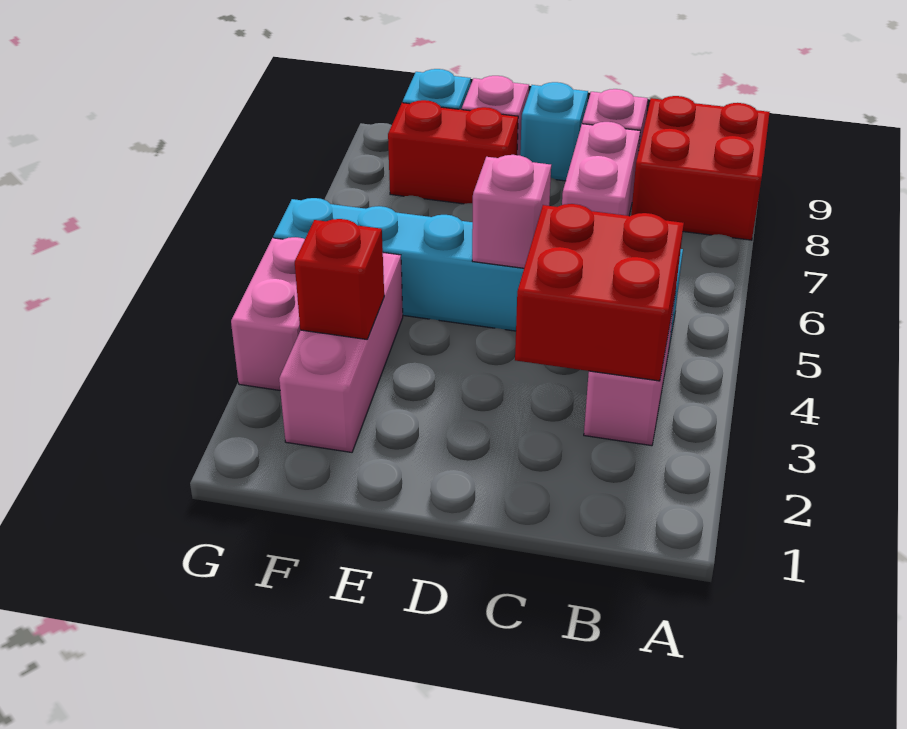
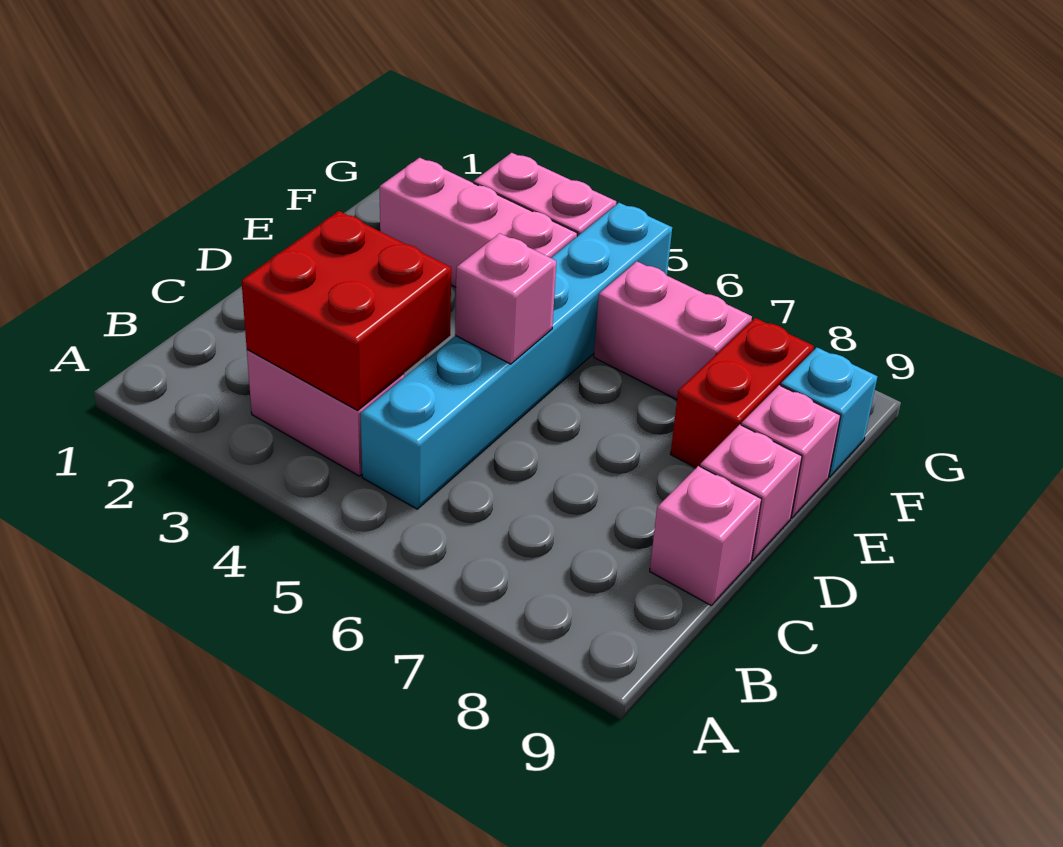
red 2x2 brick [631,96,770,240] -> none
pink 1x2 brick [562,122,640,216] -> pink 1x2 brick moved to [594,261,752,399]
cyan 1x1 brick [520,82,588,181] -> pink 1x1 brick [700,425,802,561]
red 1x1 brick [295,219,384,339] -> none

